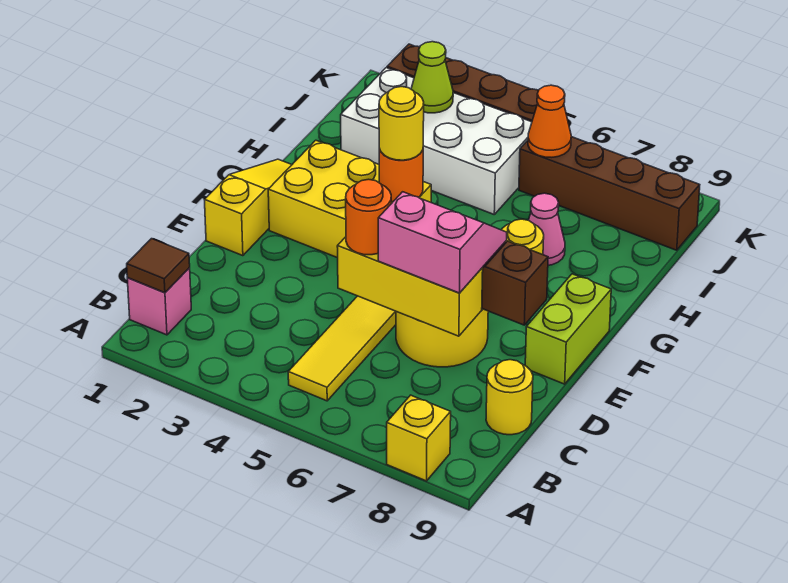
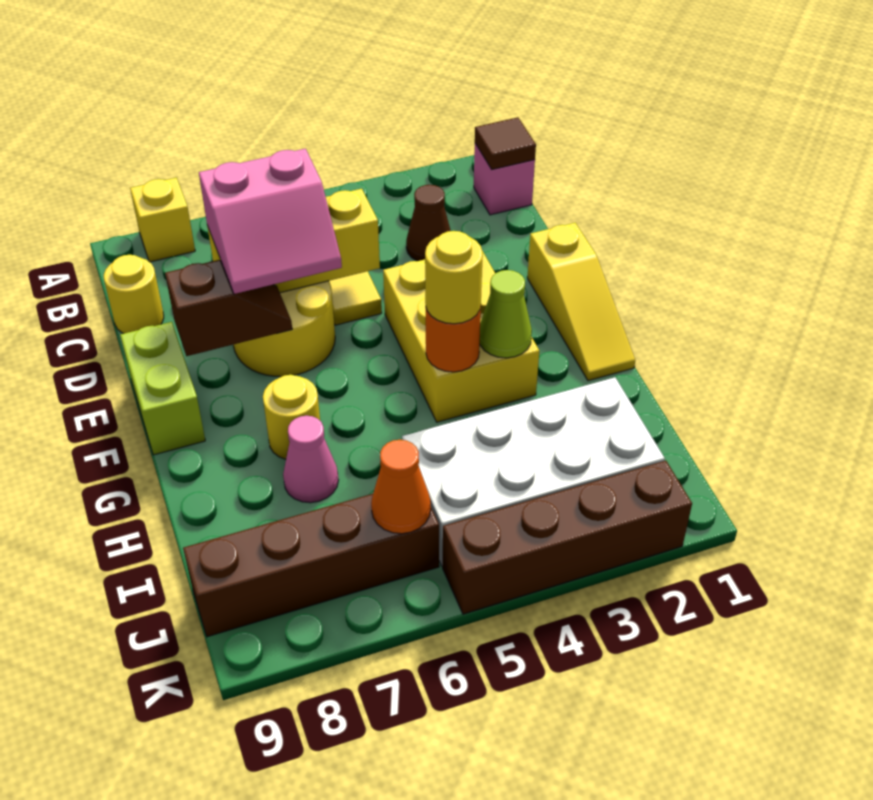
none -> brown 1x1 cone [406,185,451,261]
orange 1x1 round brick [346,179,391,255] -> none
yellow 2x3 brick [268,140,431,258] -> yellow 2x3 brick turned to [383,252,539,422]
lime 1x1 cone [411,42,453,113] -> lime 1x1 cone moved to [480,270,532,358]

